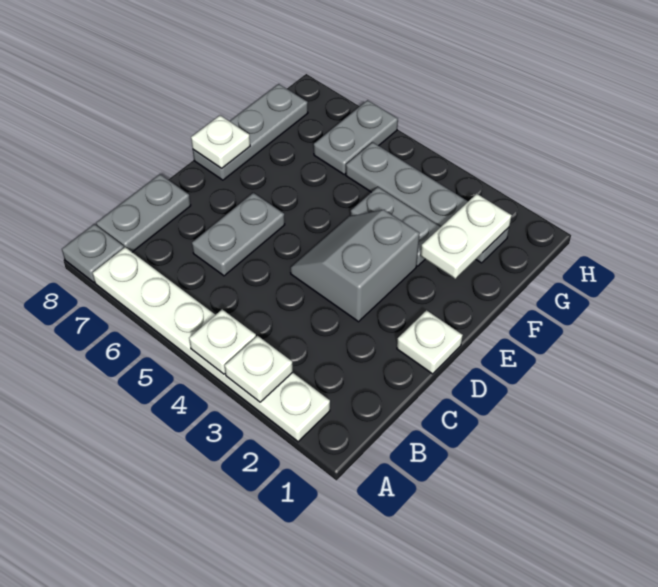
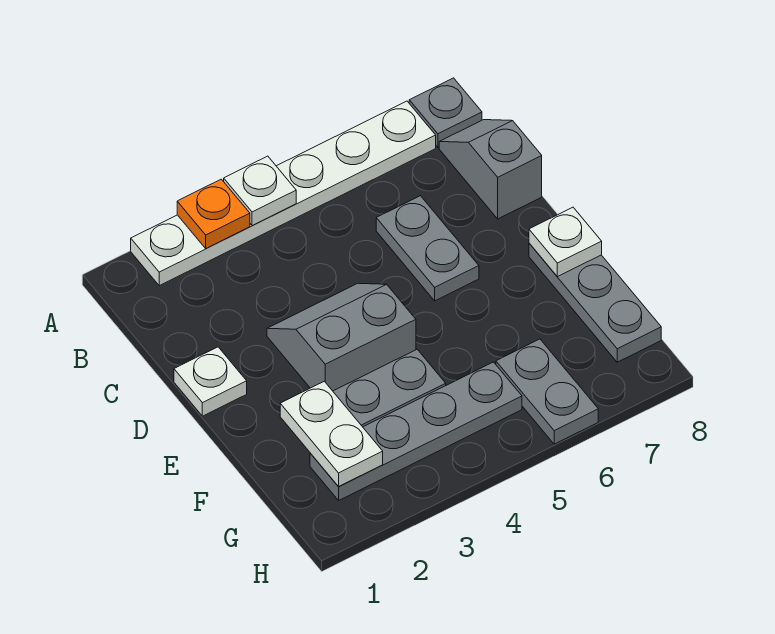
white 1x1 plate [225,336,293,402] -> orange 1x1 plate [177,179,250,249]
grey 1x2 plate [96,174,191,252] -> grey 1x2 slope [439,120,542,219]
grey 2x2 slope [290,210,420,322] -> grey 2x2 slope turned to [267,283,416,391]

